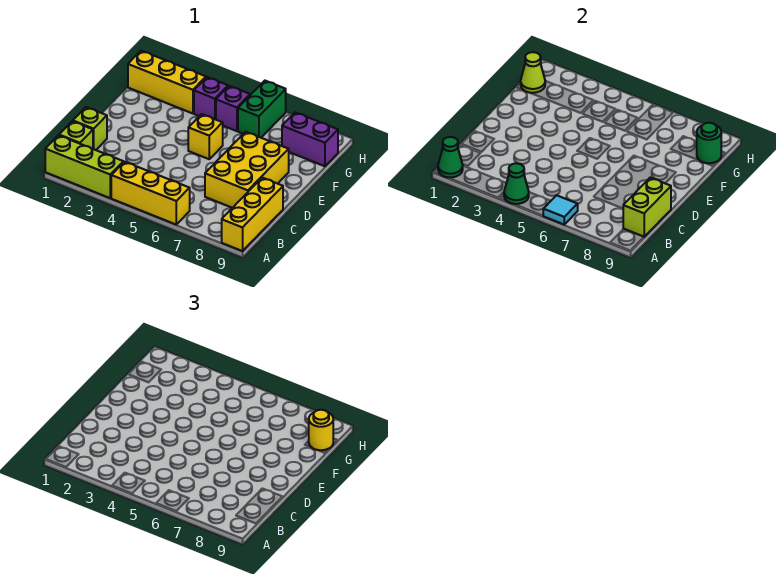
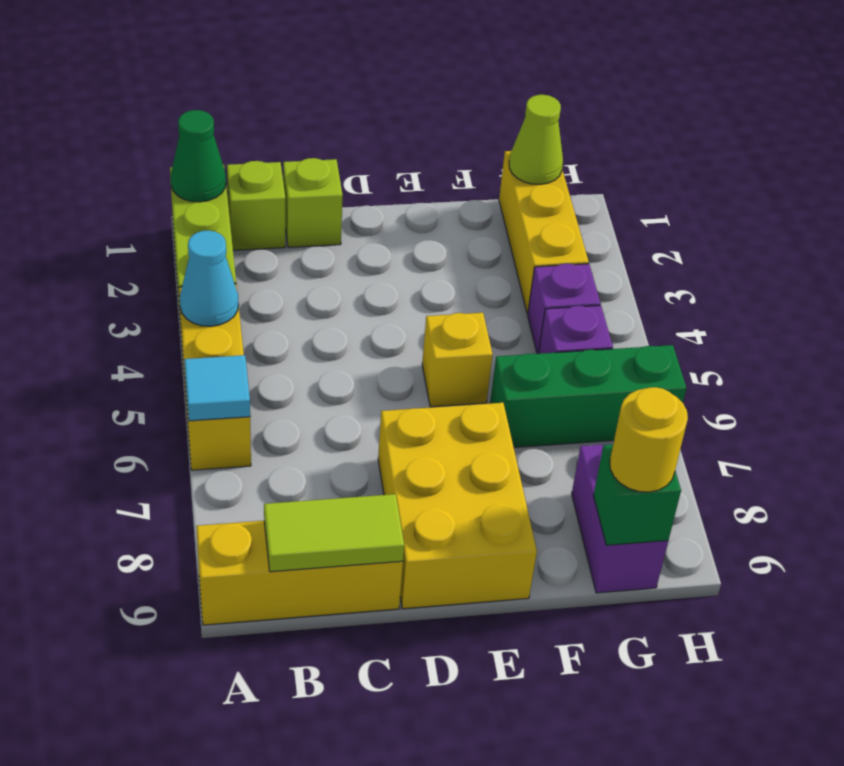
green 1x1 cone [504,163,529,204] -> cyan 1x1 cone [180,231,239,326]
lime 1x2 brick [623,178,671,237] -> lime 1x2 tile [264,494,404,572]
yellow 2x3 brick [205,132,289,208] -> yellow 2x3 brick turned to [378,403,537,609]
green 1x2 brick [238,81,286,138] -> green 1x3 brick [490,345,686,447]
green 1x1 round brick [697,123,721,163] -> green 1x1 brick [593,444,681,545]

